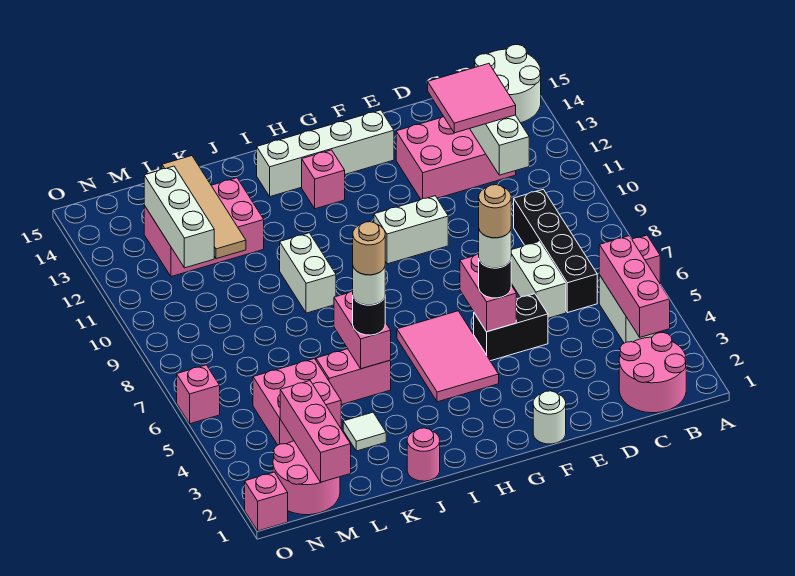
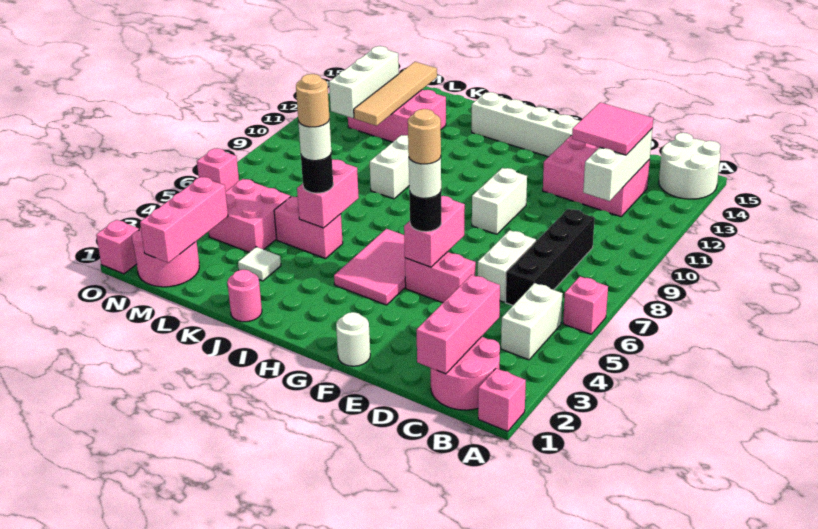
pink 1x3 brick [599,236,670,337] -> pink 1x3 brick moved to [416,275,500,374]
black 1x2 brick [474,294,548,361] -> pink 1x2 brick [405,252,476,303]
white 1x2 brick [374,196,448,264] -> white 1x2 brick turned to [472,168,527,234]
pink 1x1 brick [302,150,345,209] -> pink 1x1 brick moved to [478,368,526,432]

